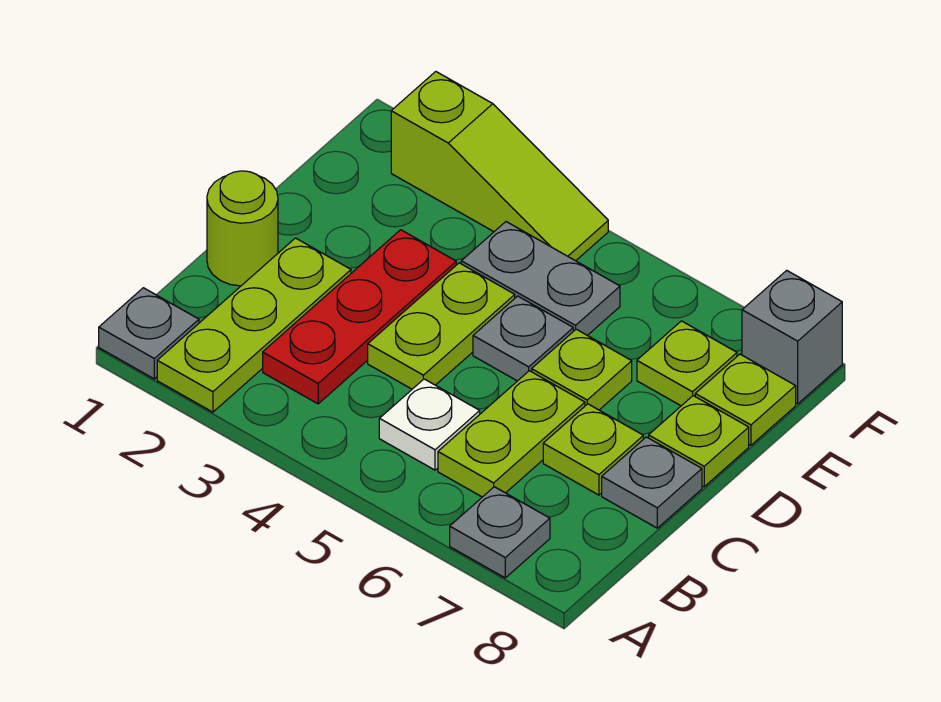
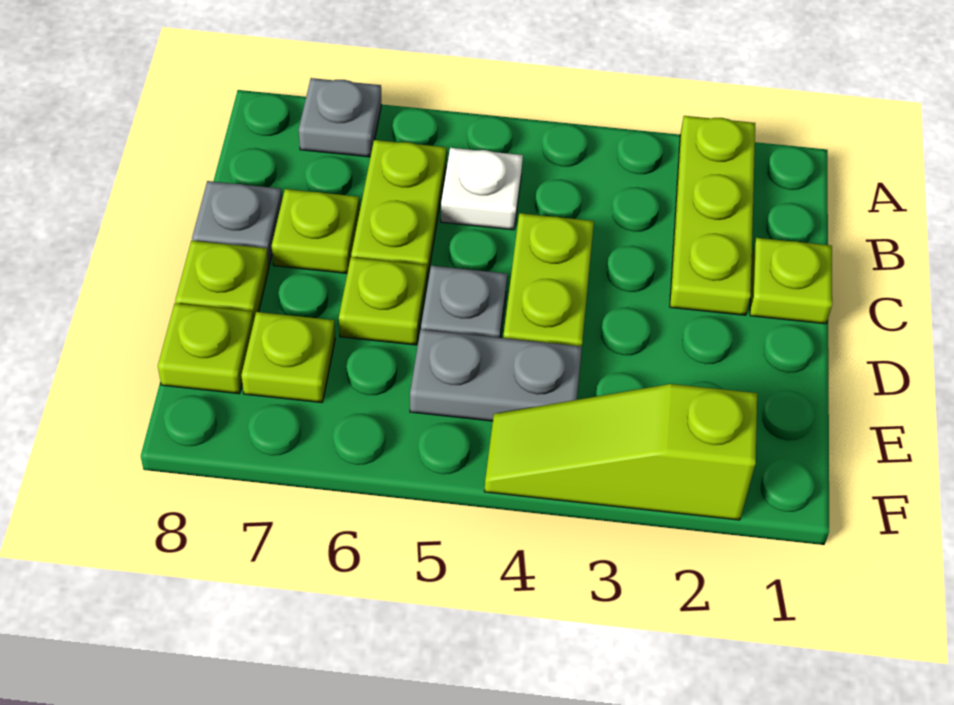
grey 1x1 plate [99,288,199,379] -> none
red 1x3 plate [263,230,456,404] -> none
lime 1x1 round brick [207,171,278,286] -> lime 1x1 plate [750,238,832,324]
grey 1x1 brick [742,270,842,404] -> none

